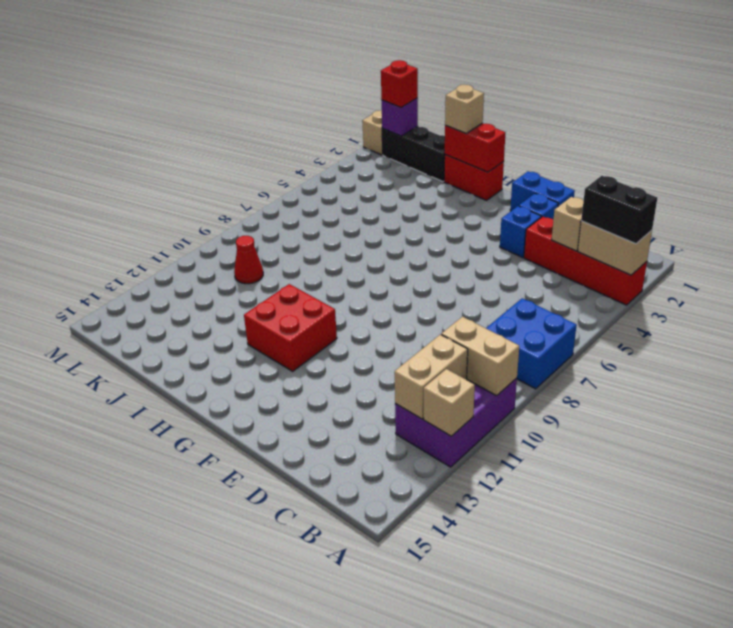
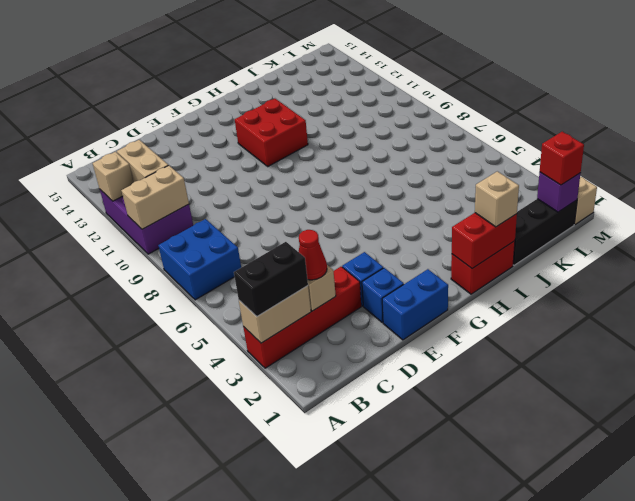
red 1x1 cone [234,236,263,284] -> red 1x1 cone moved to [299,230,327,280]

